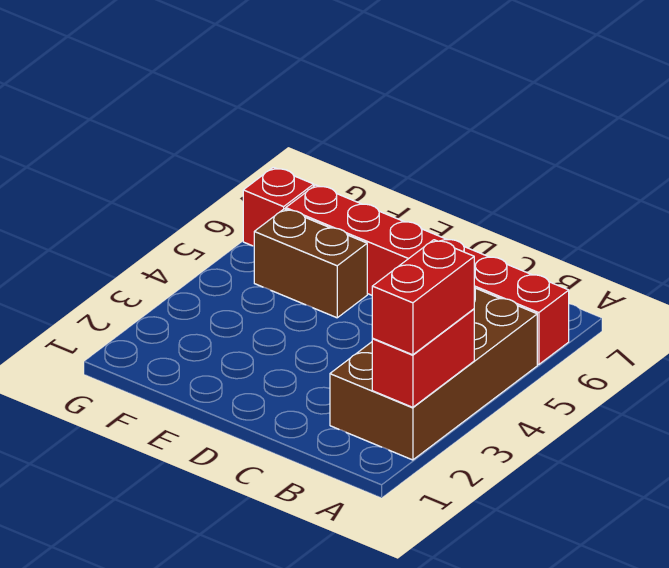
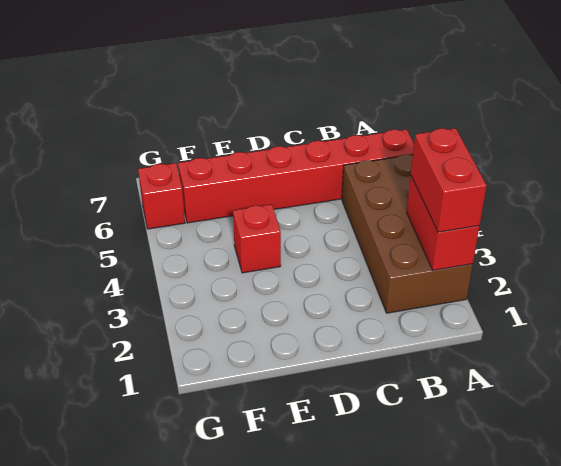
none -> red 1x1 brick [233,204,281,273]
brown 1x2 brick [254,209,367,318] -> none

